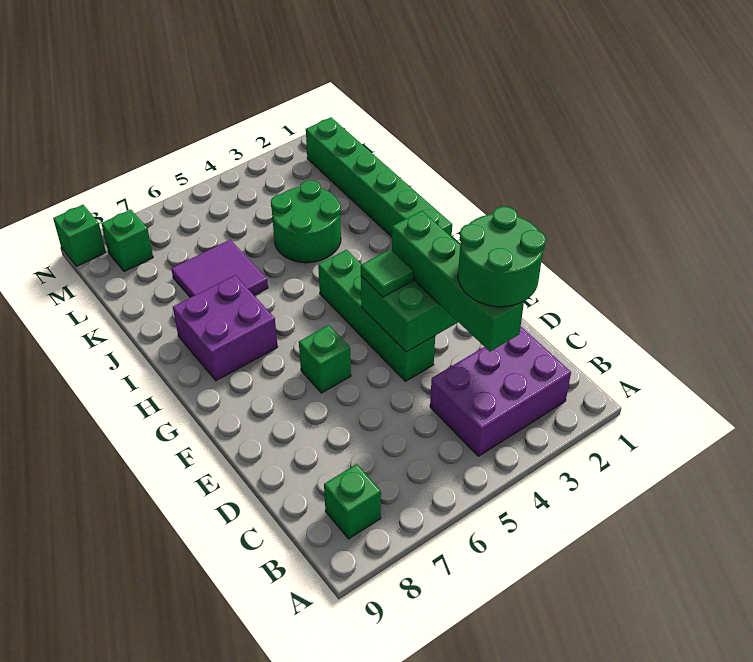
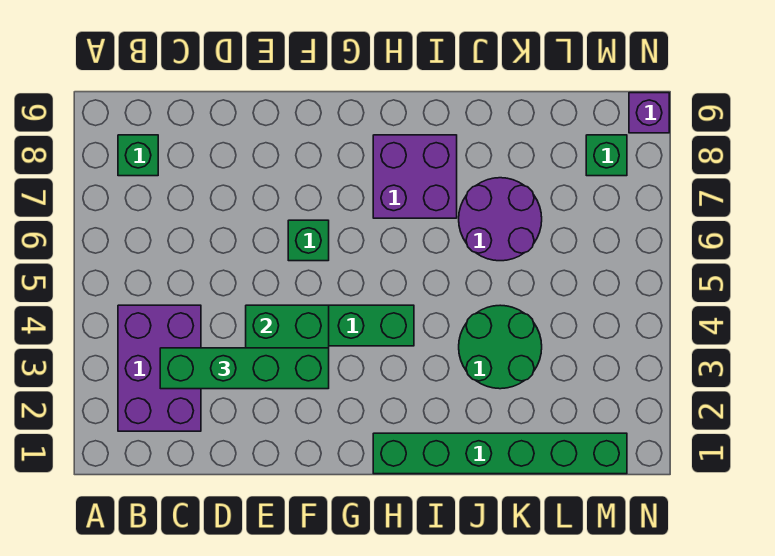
green 2x2 round brick [458,207,546,307] -> none
green 1x1 tile [361,249,413,297] -> none
purple 2x2 tile [171,240,268,297] -> purple 2x2 round brick [459,178,542,261]
green 1x1 brick [53,205,106,266] -> purple 1x1 brick [629,93,669,133]

